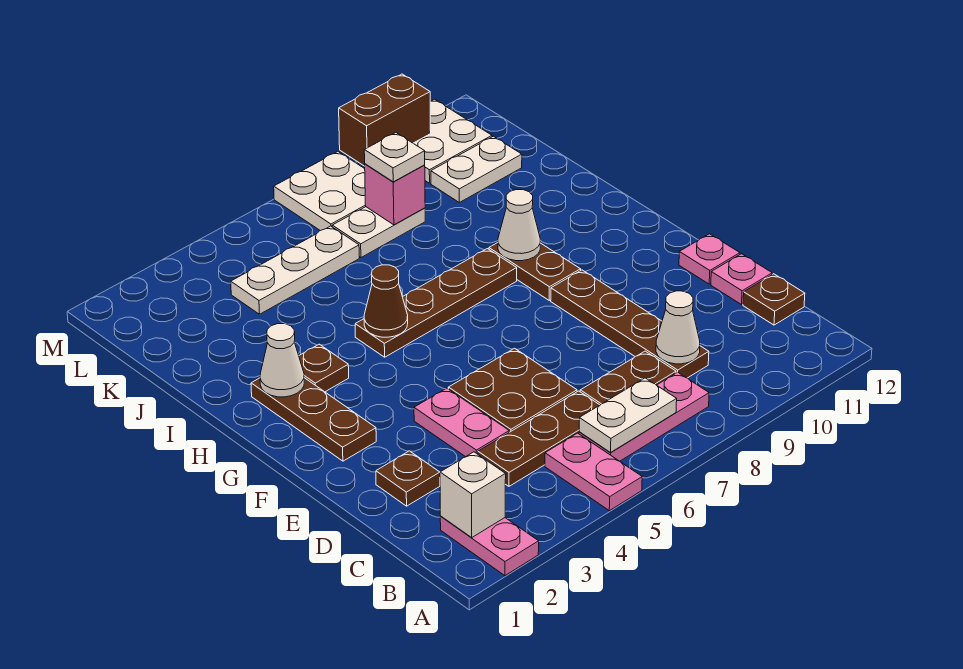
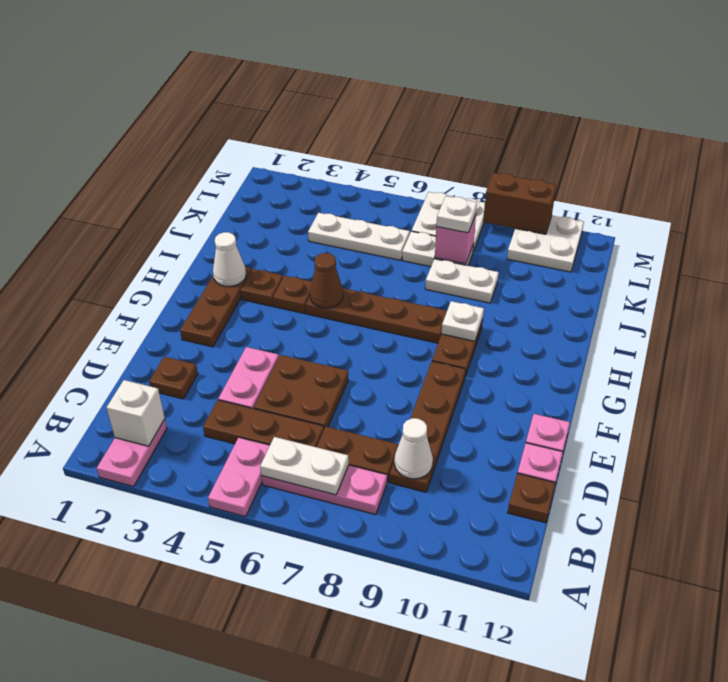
none -> brown 1x1 plate [273,276,312,314]
white 1x1 cone [498,190,540,261] -> white 1x1 plate [442,301,484,341]
white 1x2 plate [431,136,522,202] -> white 1x2 plate moved to [425,259,499,303]

